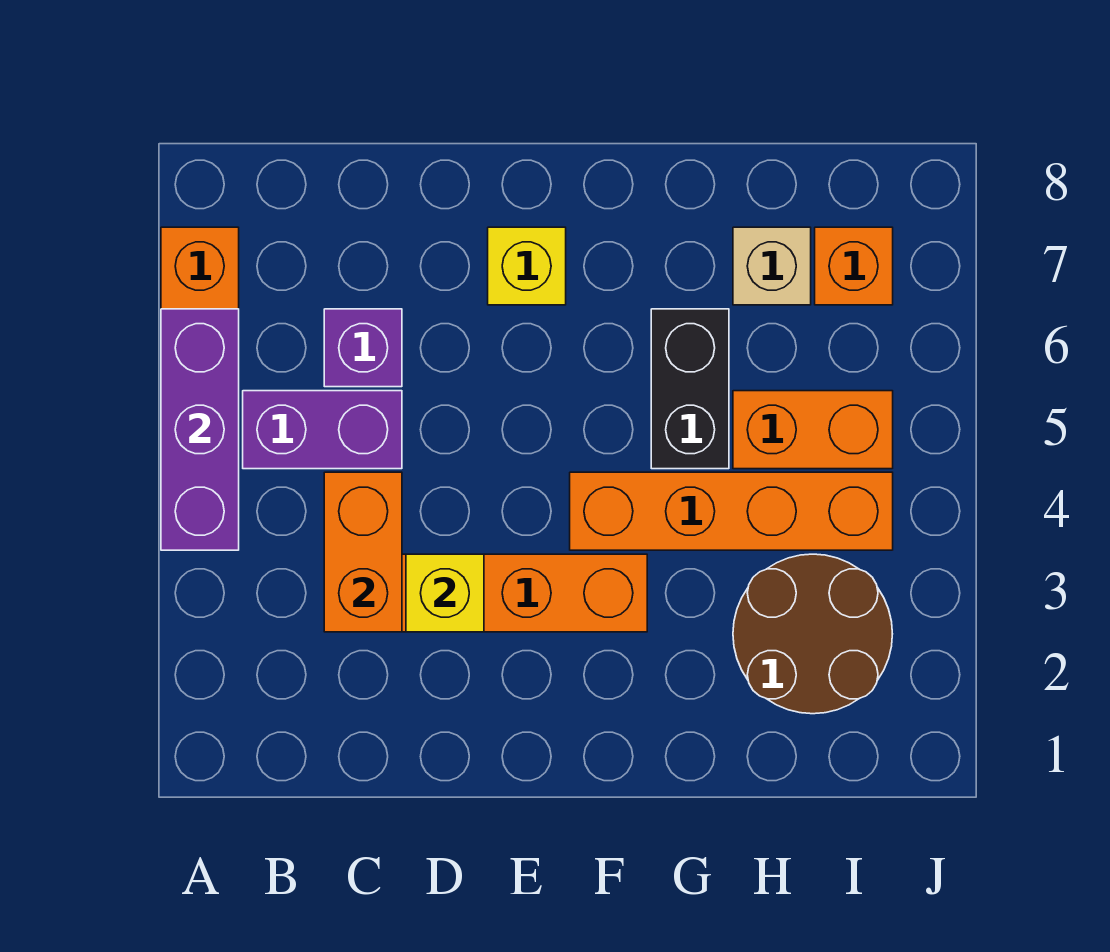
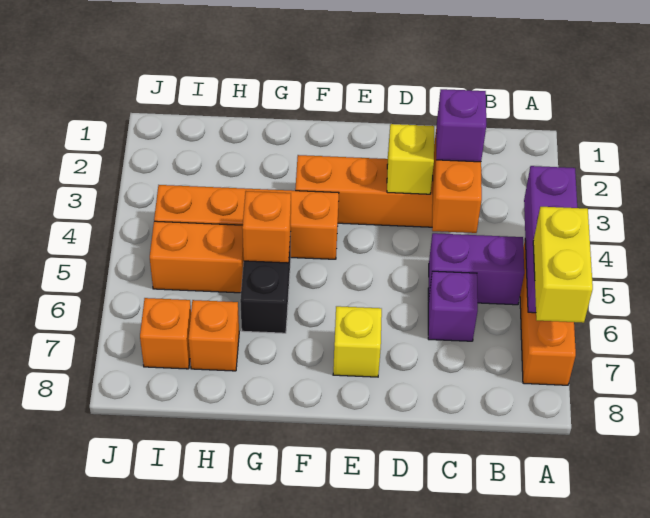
none -> yellow 1x2 brick [533,207,593,323]
none -> purple 1x1 brick [436,89,486,162]
none -> orange 1x1 brick [242,191,291,263]
brown 2x2 round brick [733,554,892,714] -> none
tan 1x1 brick [733,227,811,305] -> orange 1x1 brick [188,300,239,371]

